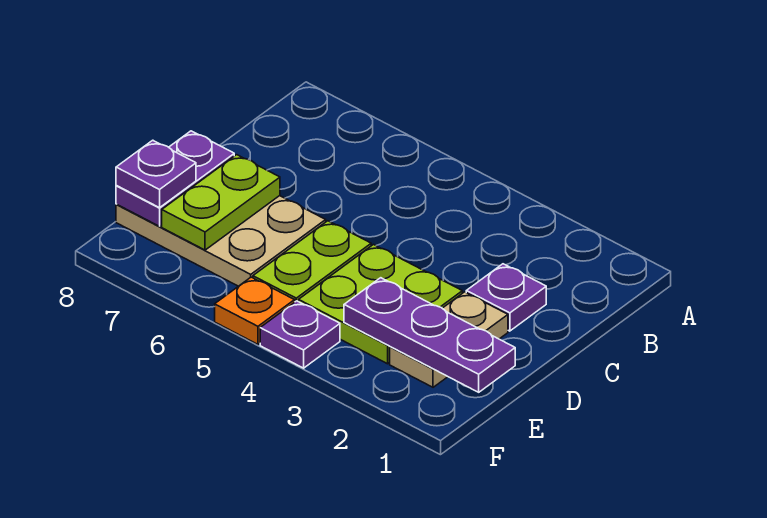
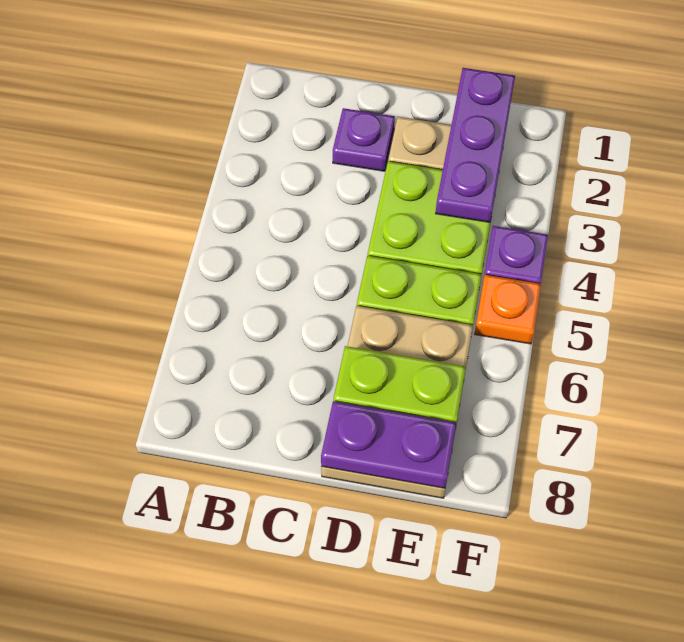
purple 1x1 plate [116,140,196,208] -> none

